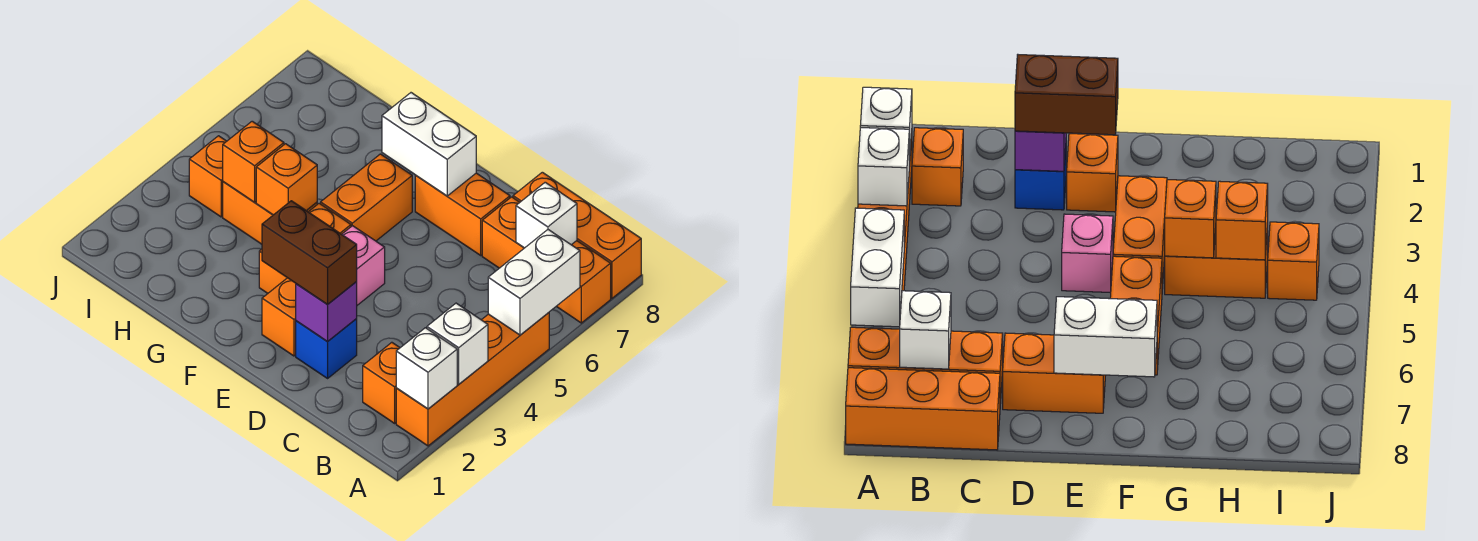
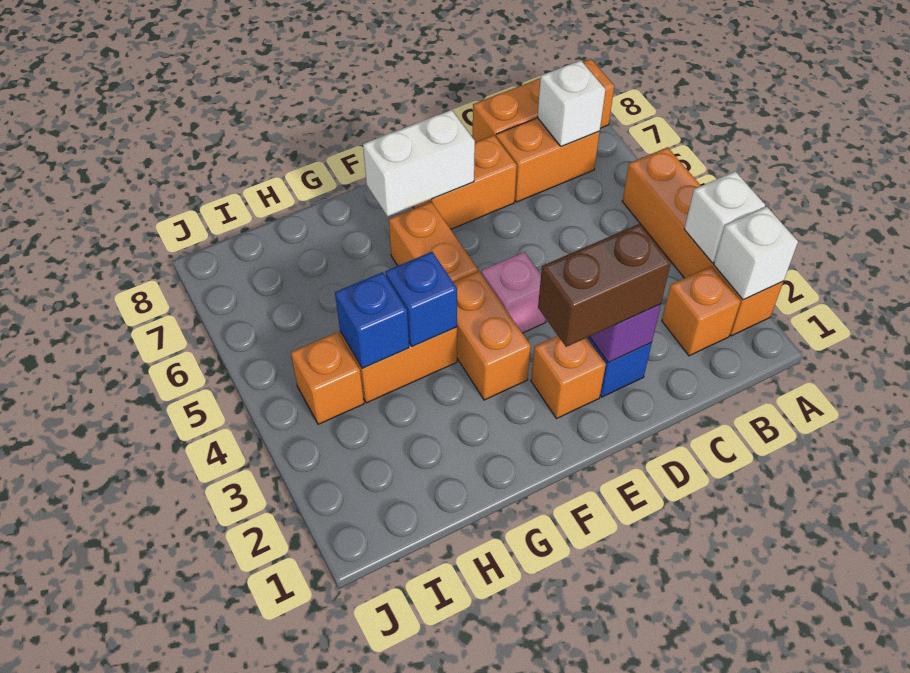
white 1x2 brick [488,230,580,335] -> none
orange 1x3 brick [482,197,611,323] -> orange 1x2 brick [496,118,600,202]
orange 1x1 brick [256,144,317,215] -> blue 1x1 brick [385,252,457,347]
orange 1x1 brick [223,121,284,202] -> blue 1x1 brick [335,272,409,368]

